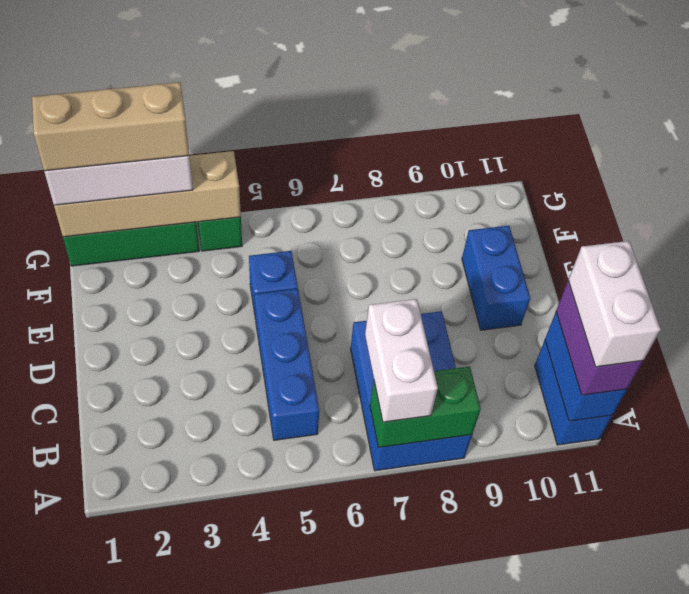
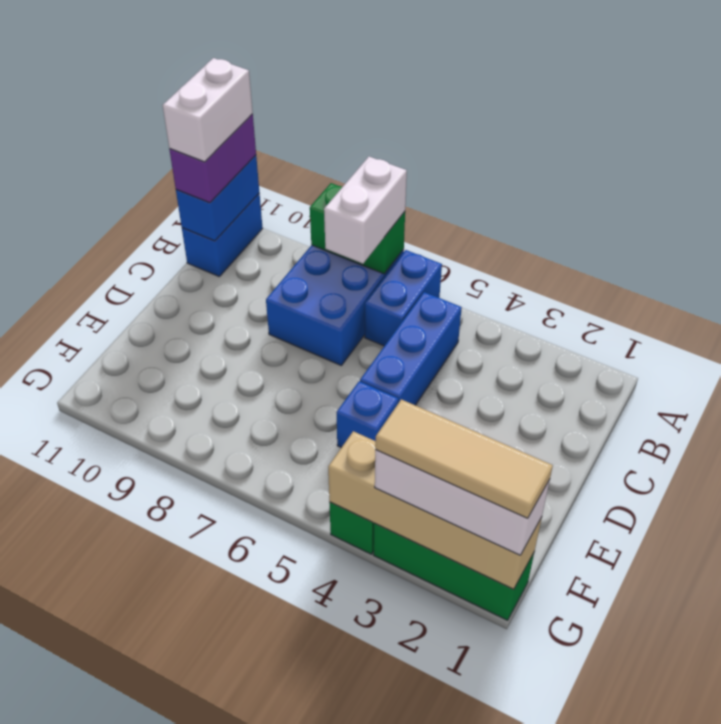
blue 1x2 brick [462,226,530,330] -> blue 1x2 brick moved to [365,250,442,346]
tan 1x3 brick [32,82,189,171] -> tan 1x3 tile [375,399,553,518]

